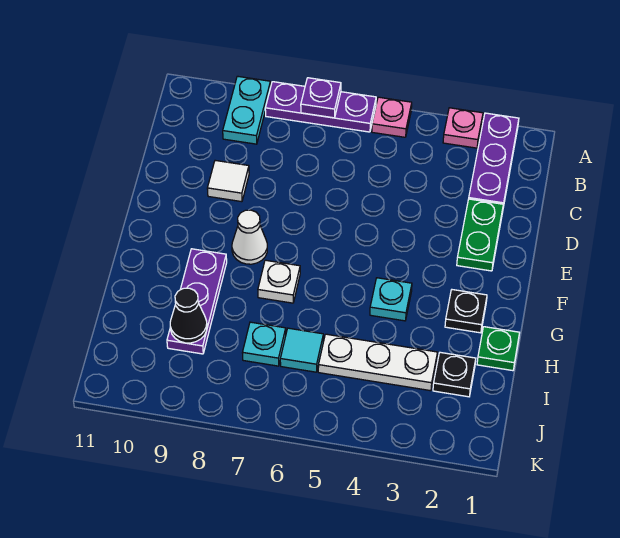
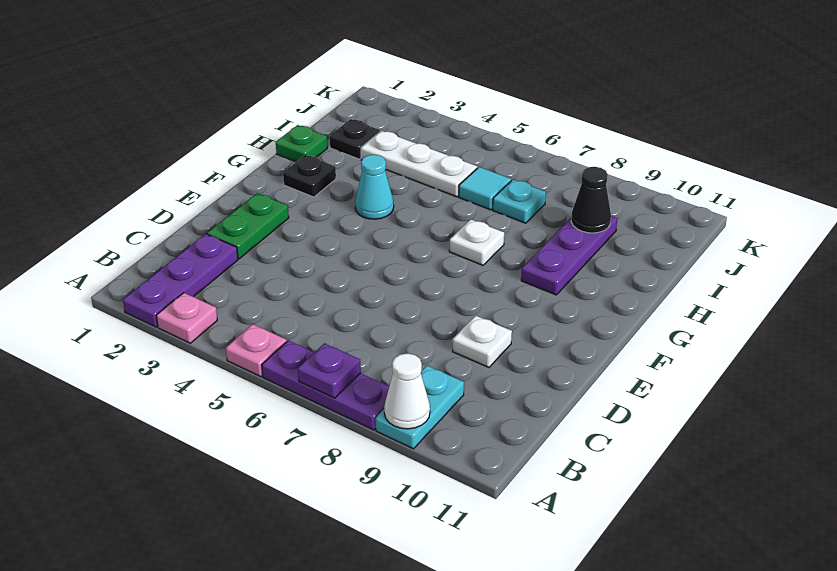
white 1x1 tile [207,160,249,202] -> white 1x1 plate [453,316,512,367]
white 1x1 cone [232,210,267,264] -> white 1x1 cone moved to [384,353,430,429]
cyan 1x1 plate [370,278,412,321] -> cyan 1x1 cone [355,155,394,219]

